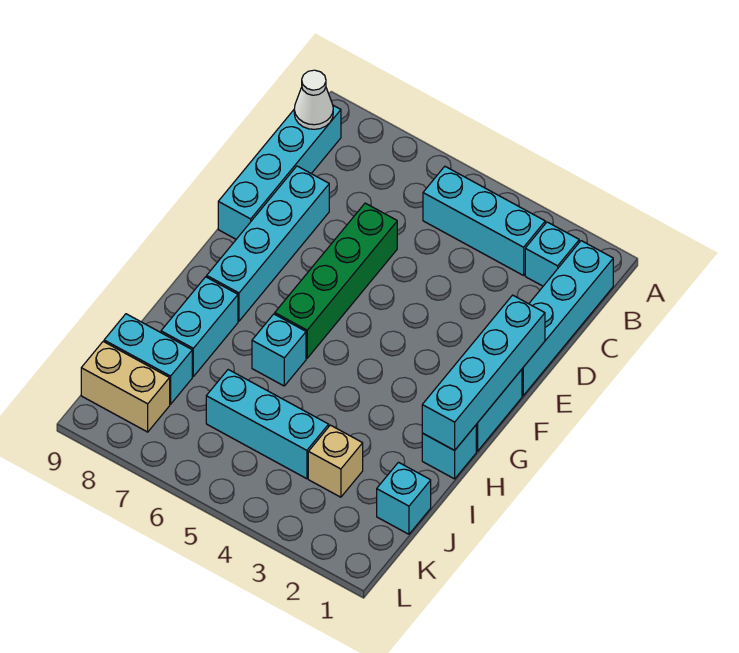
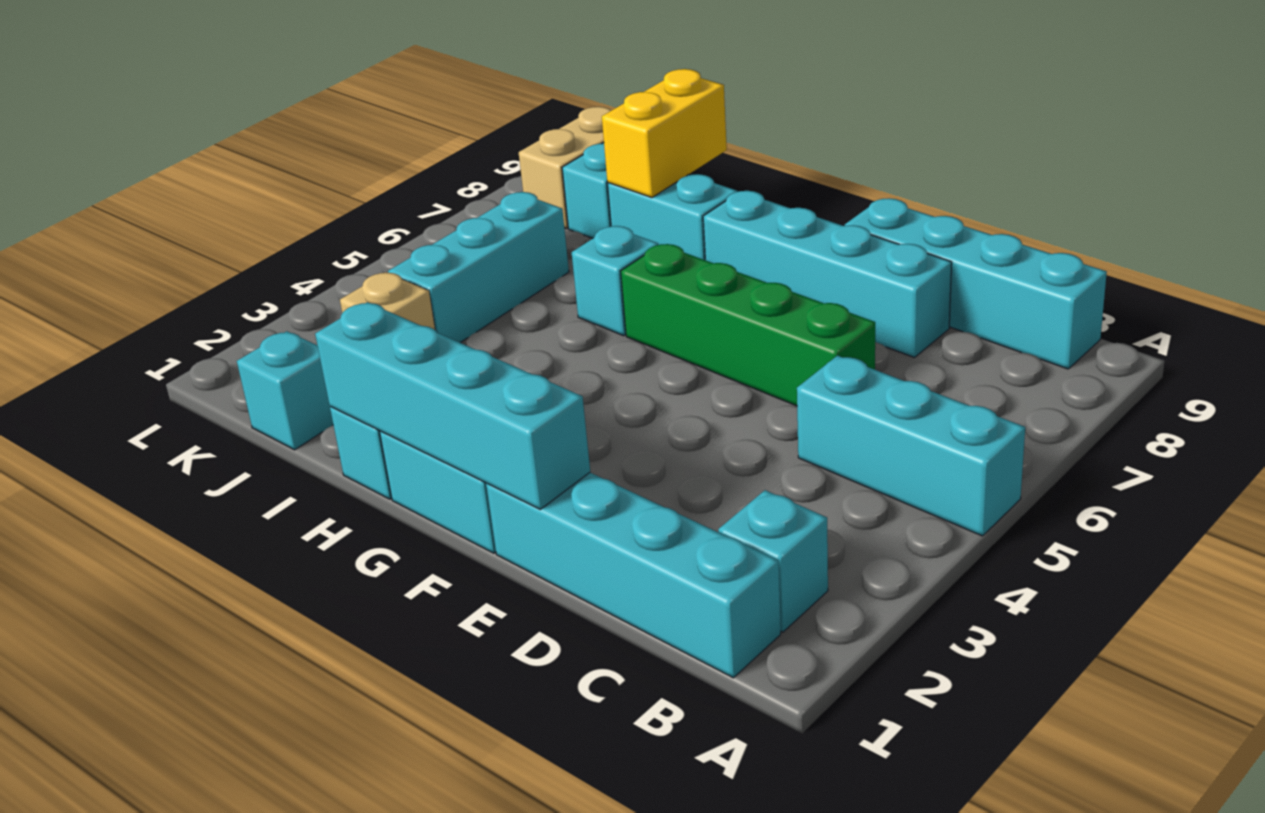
cyan 1x3 brick [423,167,545,275] -> cyan 1x3 brick turned to [797,356,1025,536]
white 1x1 cone [294,70,333,129] -> none
none -> yellow 1x2 brick [602,69,727,198]

